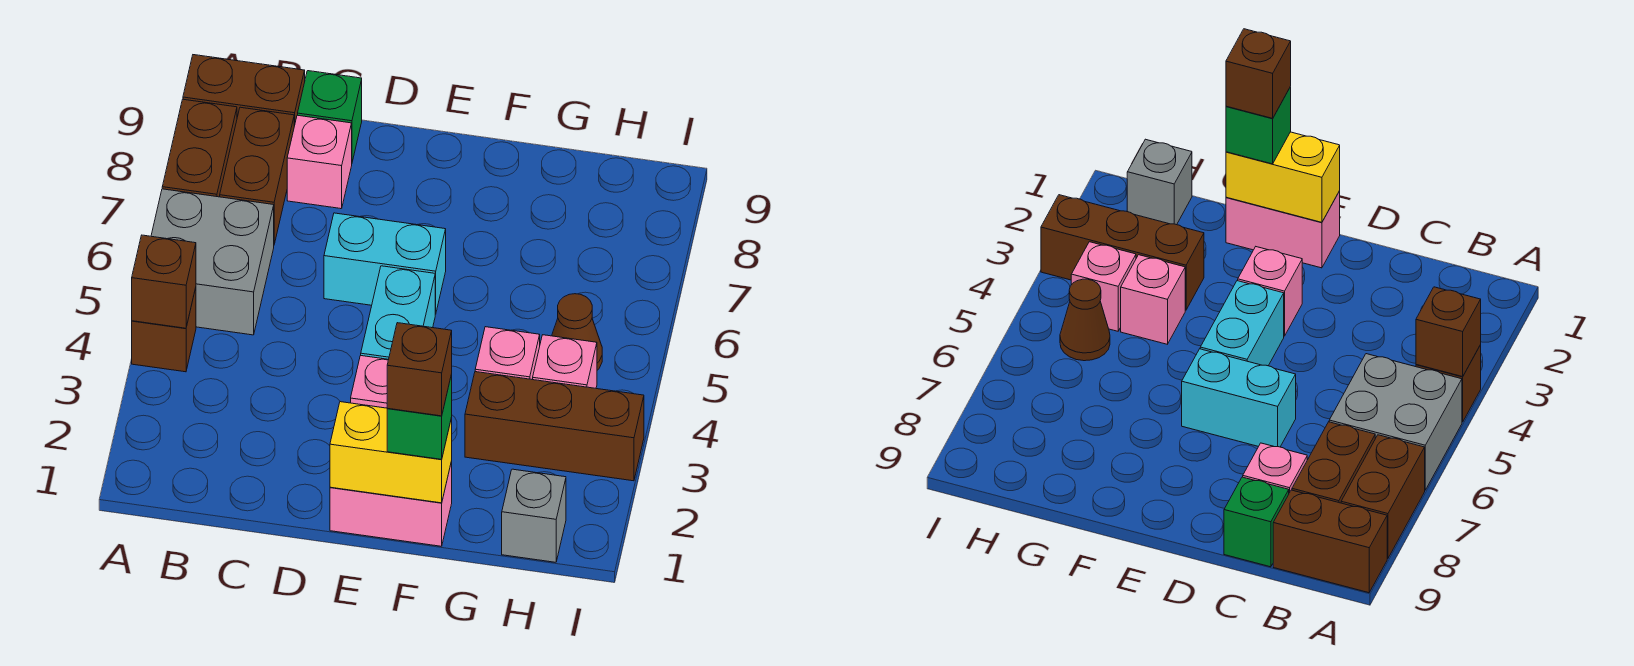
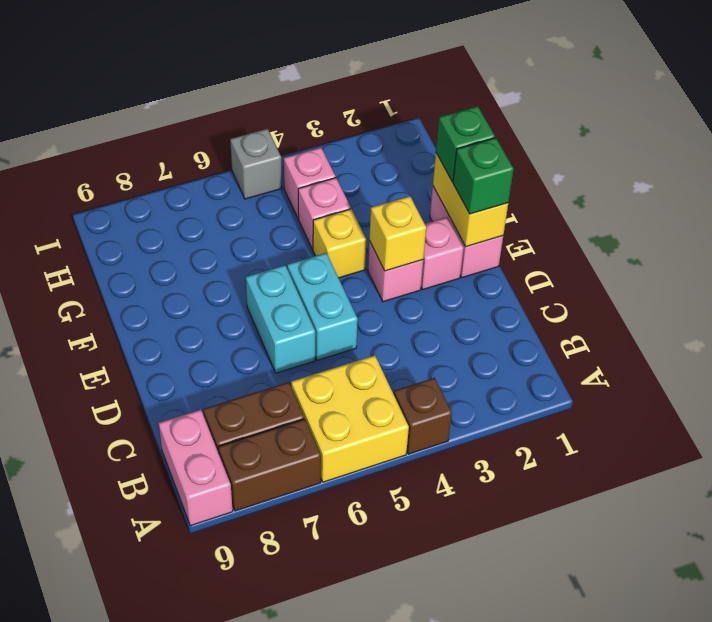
brown 1x1 brick [132,235,196,328] -> none
grey 2x2 brick [151,189,274,335] -> yellow 2x2 brick [291,355,409,482]
brown 1x2 brick [183,55,305,126] -> pink 1x2 brick [159,410,233,526]
pink 1x1 brick [287,115,352,209] -> pink 1x1 brick moved to [421,217,464,289]
green 1x1 brick [298,71,362,162] -> green 1x1 brick moved to [453,138,514,214]
none -> yellow 1x1 brick [369,196,426,271]
cyan 1x2 brick [361,266,435,359] -> cyan 1x2 brick turned to [287,253,358,360]
brown 1x1 brick [387,323,452,416] -> none
none -> yellow 1x1 brick [313,209,367,278]
brown 1x3 brick [465,372,644,481] -> none
grey 1x1 brick [502,469,566,562] -> grey 1x1 brick moved to [230,129,282,199]
brown 1x1 cone [552,294,602,370] -> none

